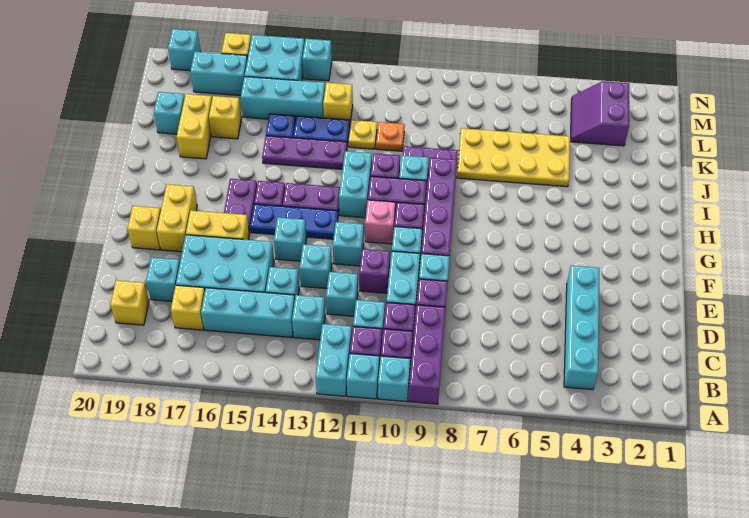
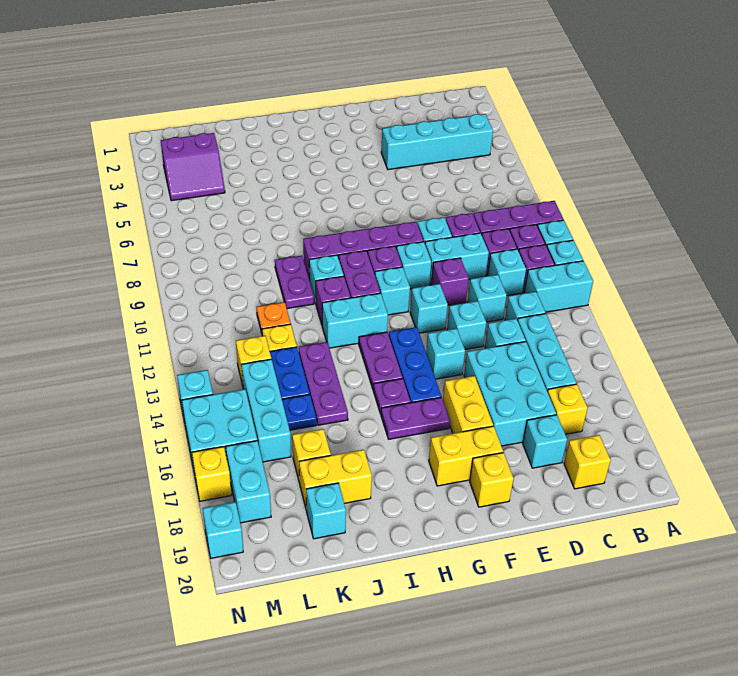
pink 1x1 brick [365,200,395,244] -> cyan 1x1 brick [375,267,410,315]
yellow 2x4 plate [457,128,570,187] -> none

